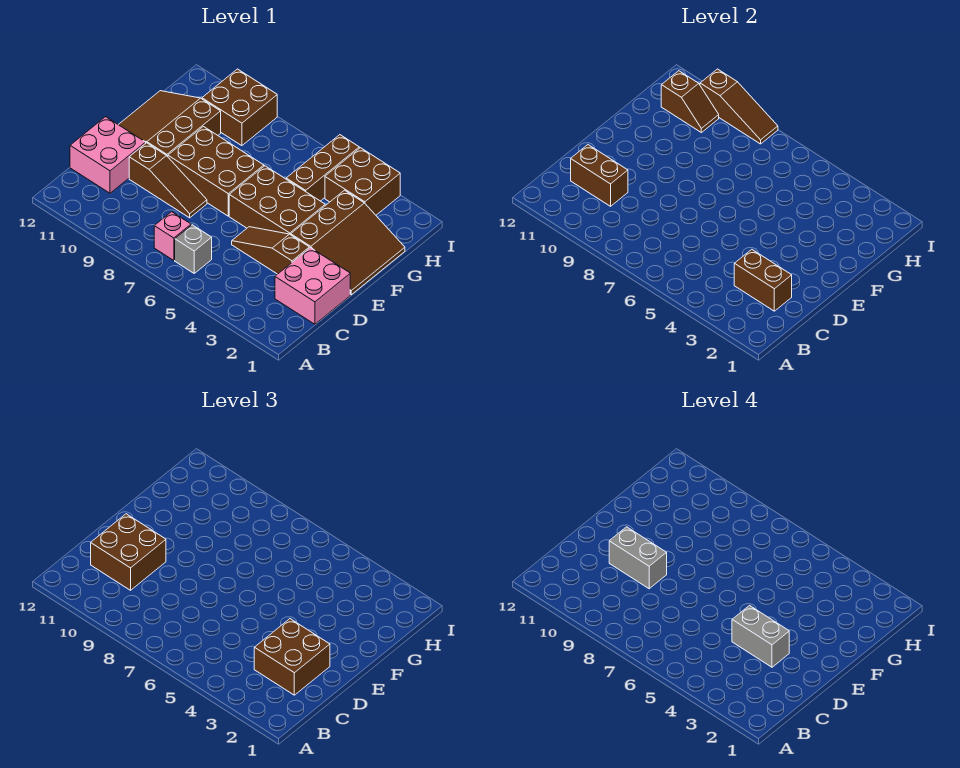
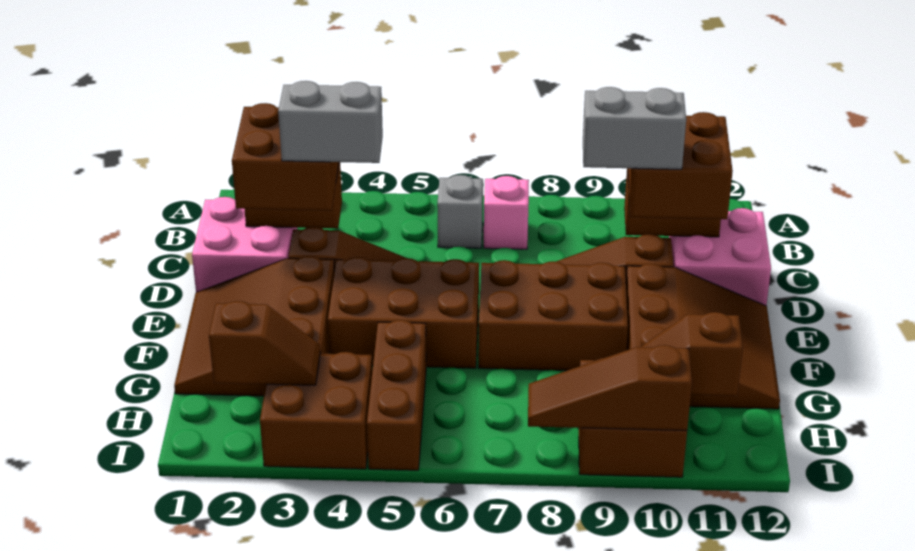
none -> brown 1x2 slope [209,301,321,385]

